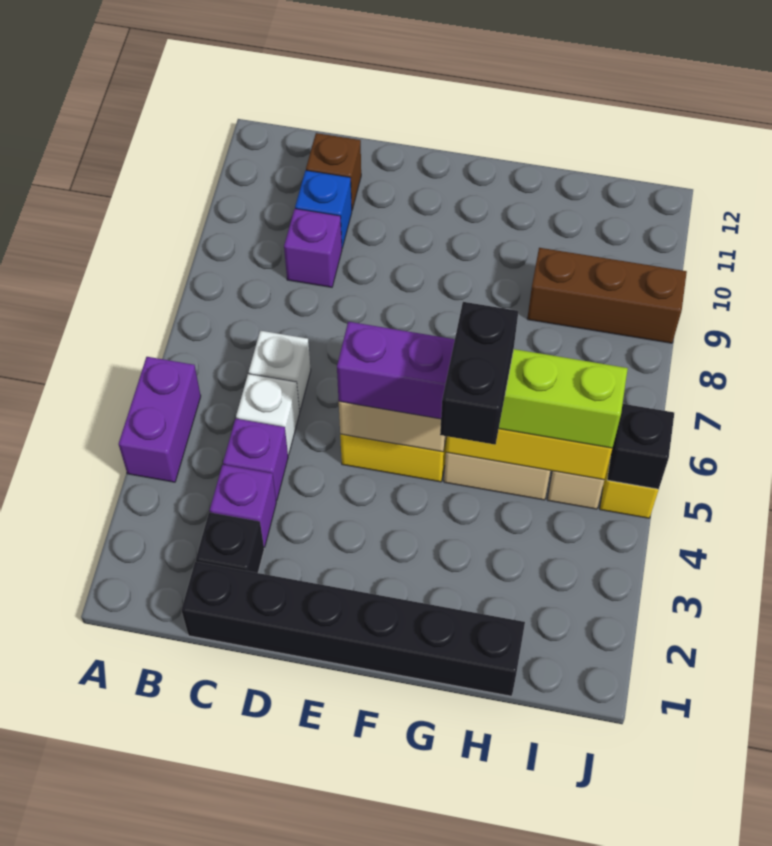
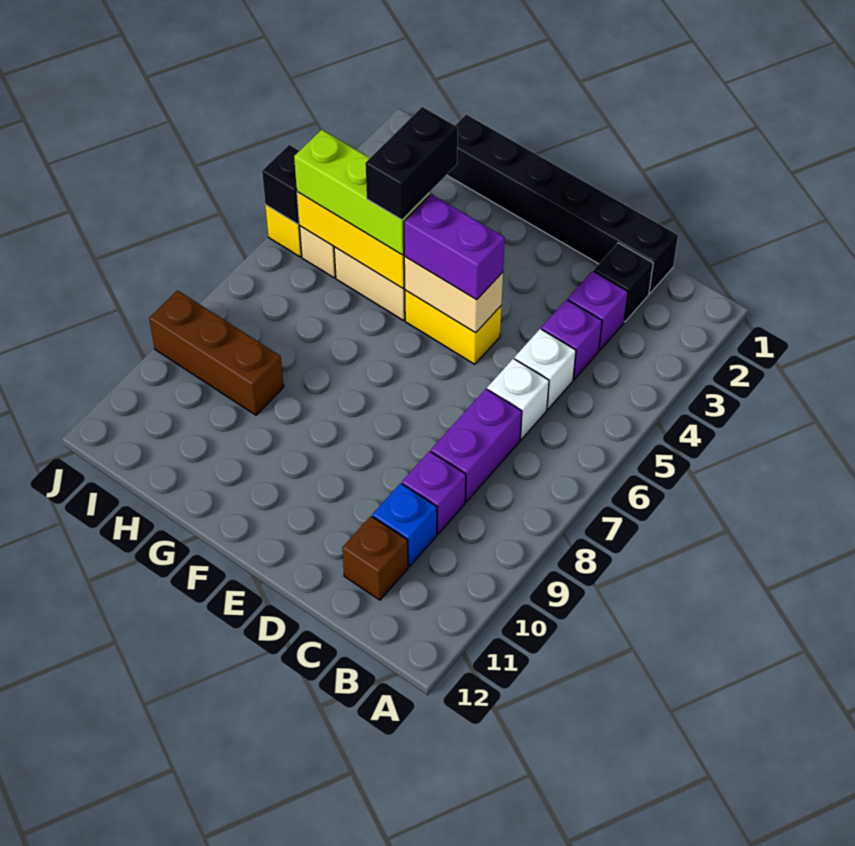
purple 1x2 brick [119,357,201,482] -> purple 1x2 brick moved to [431,389,522,502]

